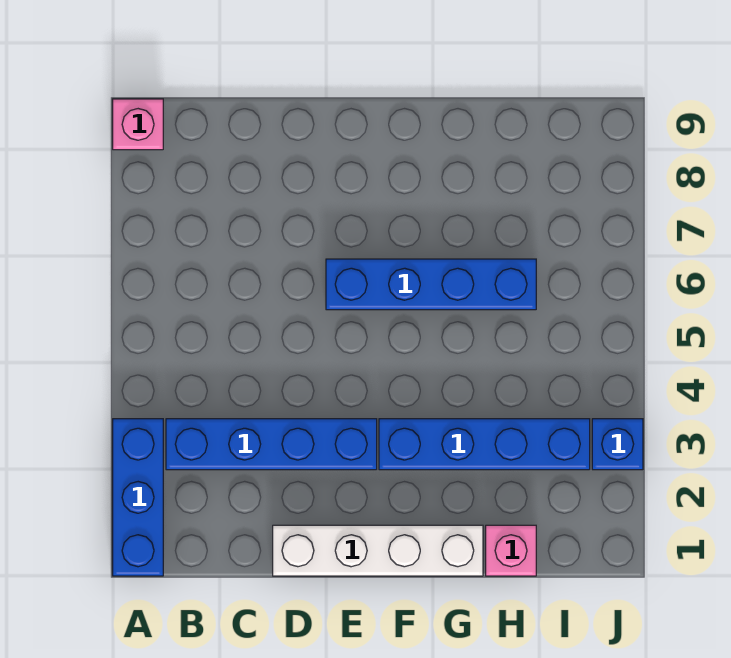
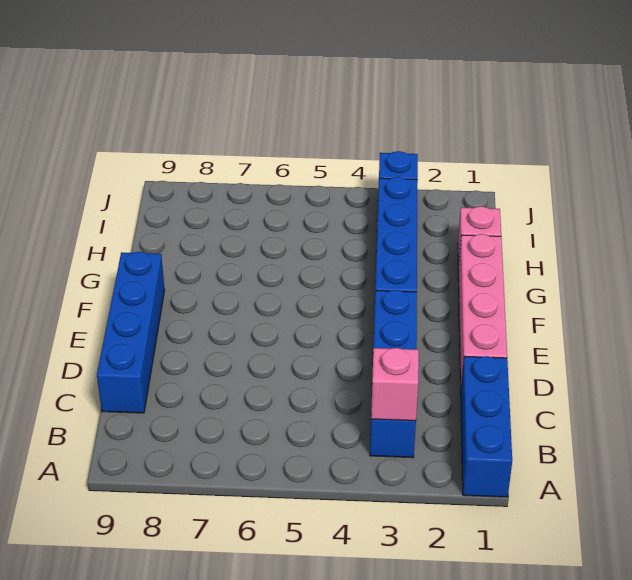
blue 1x3 brick [113,419,163,576] -> blue 1x3 brick turned to [461,356,512,497]
pink 1x1 brick [113,99,163,150] -> pink 1x1 brick moved to [371,348,419,421]
white 1x4 brick [273,525,483,576] -> pink 1x4 brick [458,234,507,384]
blue 1x4 brick [326,259,536,310] -> blue 1x4 brick moved to [97,252,165,413]

